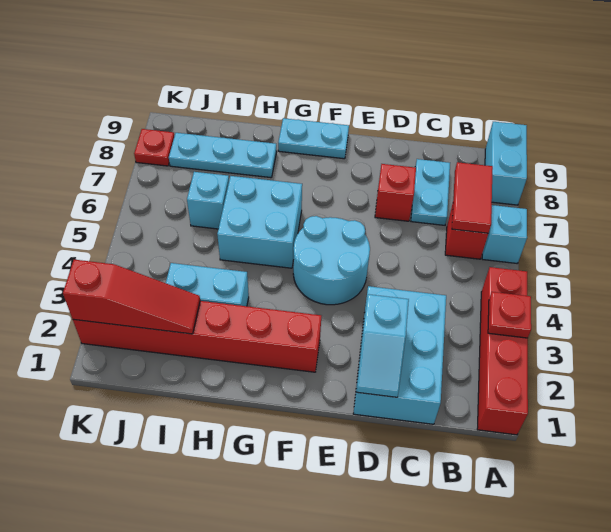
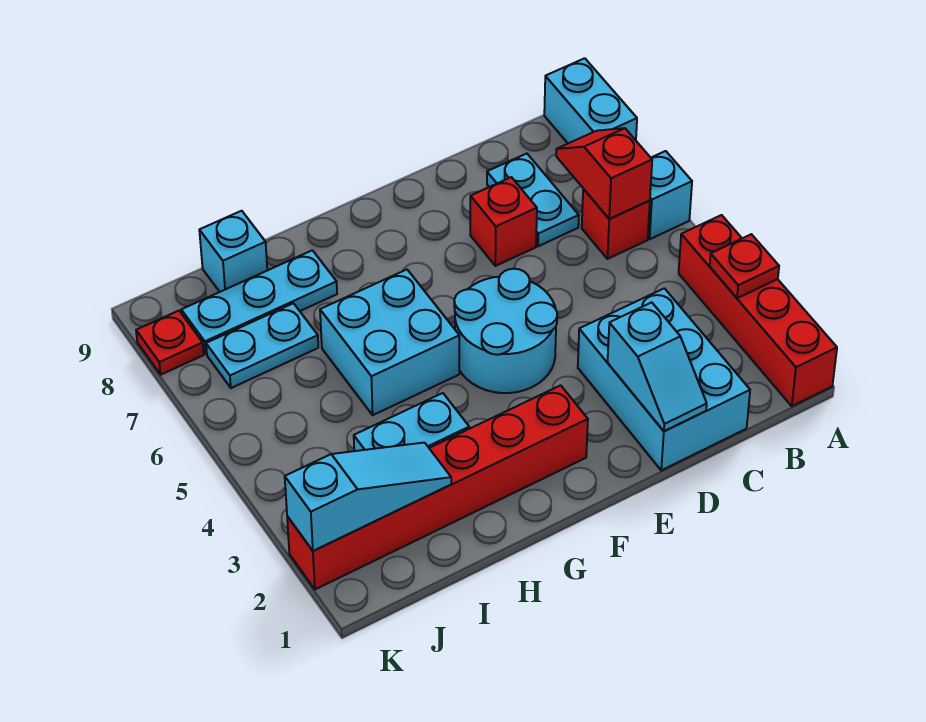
red 1x2 tile [452,162,493,233] -> red 1x2 slope [556,128,652,219]
cyan 1x2 plate [278,118,349,159] -> cyan 1x2 plate moved to [206,303,318,388]
red 1x3 slope [63,260,200,334] -> cyan 1x3 slope [285,443,451,551]
cyan 1x1 brick [187,172,229,229] -> cyan 1x1 brick moved to [199,211,267,292]

